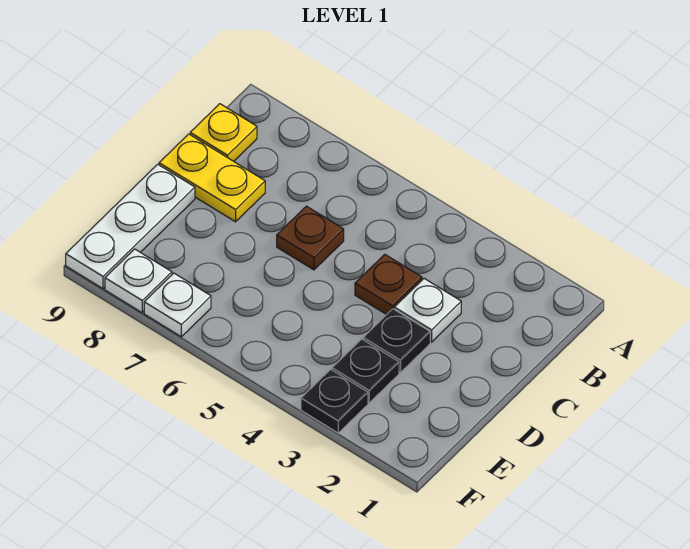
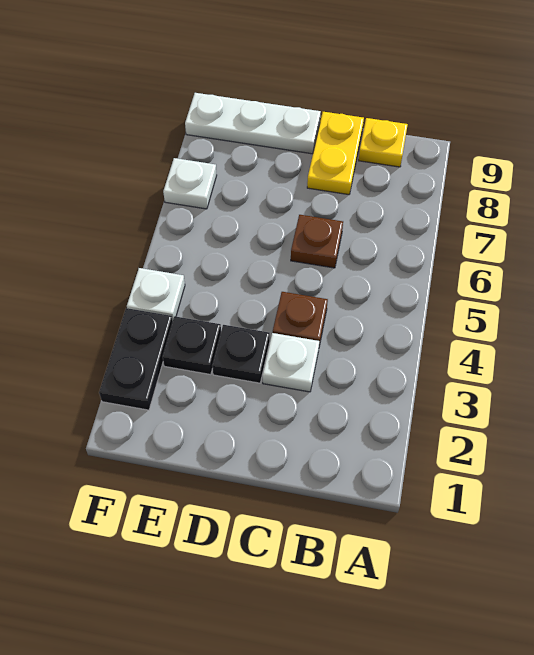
black 1x1 plate [301,369,368,433] -> black 1x2 plate [99,308,173,410]
white 1x1 plate [105,249,172,313] -> white 1x1 plate moved to [127,268,185,320]

